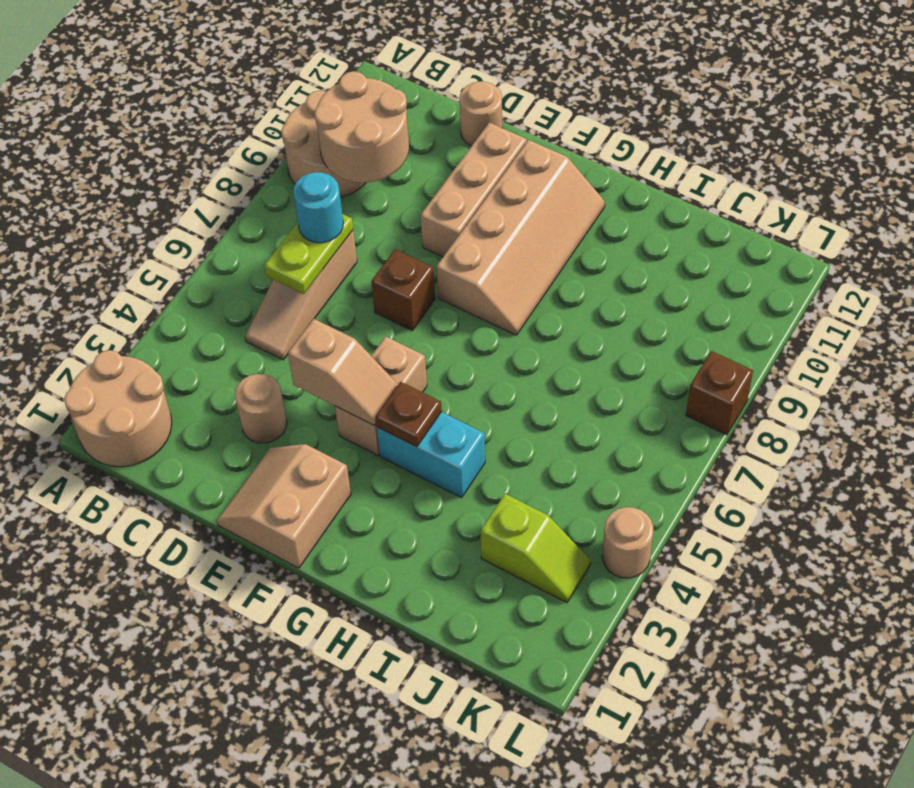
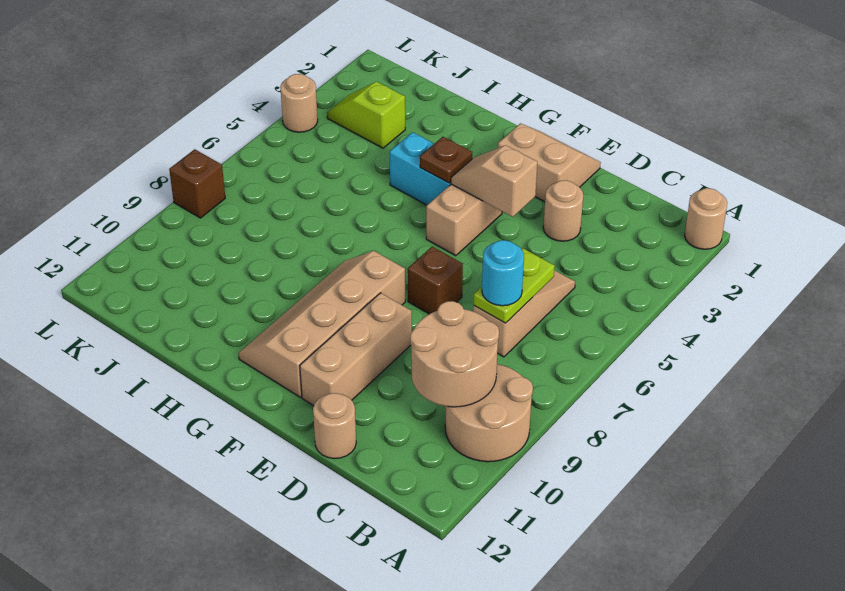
tan 2x2 round brick [64,350,172,467] -> tan 1x1 round brick [685,188,727,249]
tan 2x2 slope [217,444,351,568] -> tan 2x2 slope turned to [498,123,601,202]

